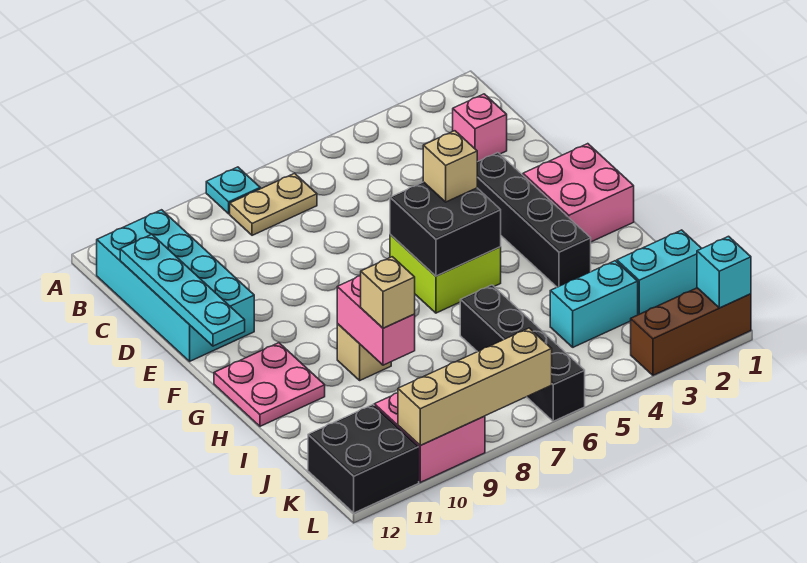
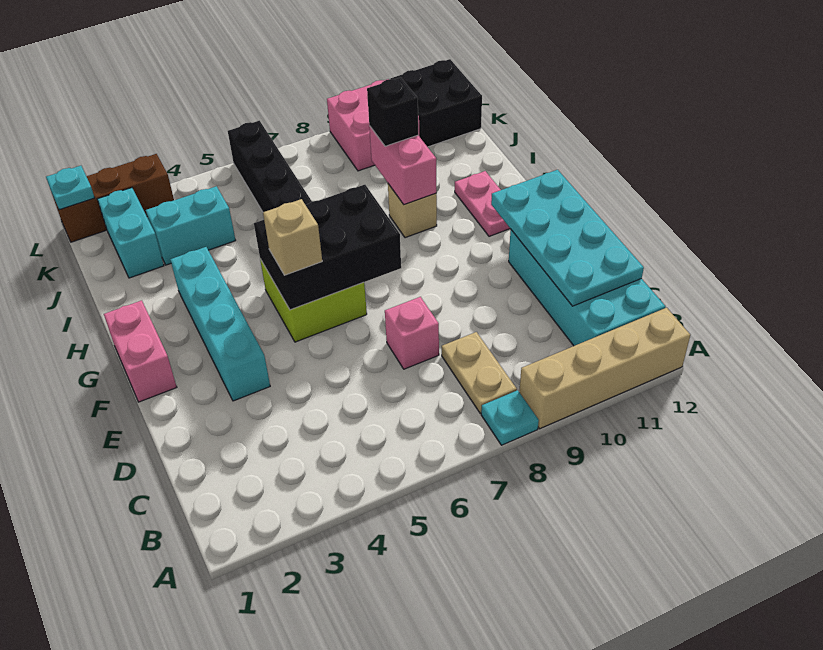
tan 1x2 plate [230,173,317,235] -> tan 1x2 plate turned to [442,332,517,414]
pink 1x1 brick [453,94,507,162] -> pink 1x1 brick moved to [385,297,439,369]
cyan 1x4 plate [120,234,245,346] -> cyan 2x4 plate [491,170,644,306]
black 1x4 brick [477,153,591,287] -> cyan 1x4 brick [170,247,270,401]
pink 2x2 brick [523,144,634,242] -> pink 1x2 brick [104,300,177,402]
black 2x2 brick [390,182,501,276] -> black 2x3 brick [254,185,401,310]
pink 2x2 plate [214,343,325,426] -> pink 1x2 plate [455,171,510,236]
tan 1x1 brick [361,257,415,328] -> black 1x1 brick [367,77,418,146]
cyan 1x2 brick [617,230,702,315] -> cyan 1x2 brick turned to [97,188,164,278]
cyan 1x1 brick [697,236,751,308] -> cyan 1x1 plate [46,166,95,210]
tan 1x4 brick [398,328,552,445] -> tan 1x4 brick moved to [519,308,690,429]

